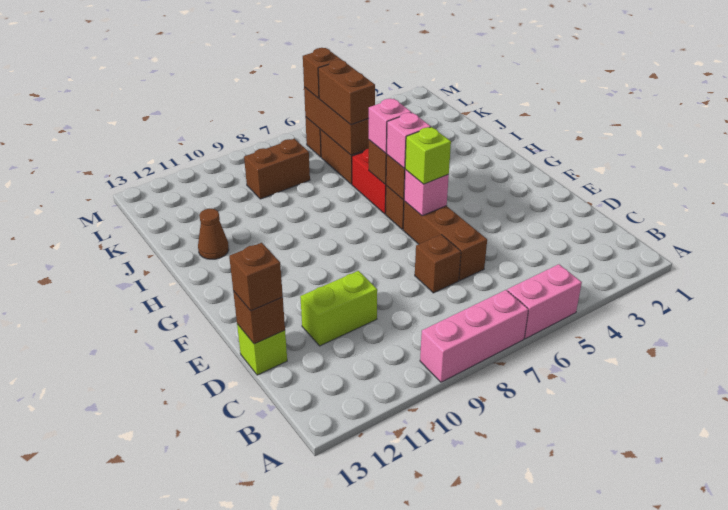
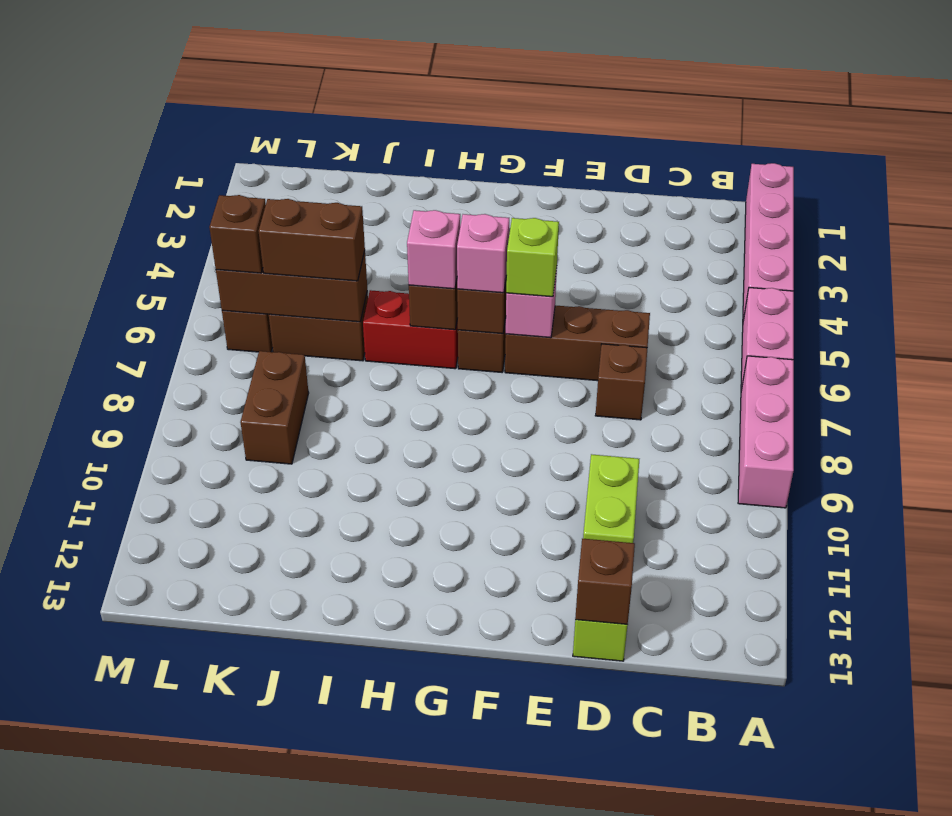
none -> pink 1x4 brick [743,163,794,320]
brown 1x1 brick [229,243,283,311] -> none
brown 1x1 cone [198,209,229,259] -> none

